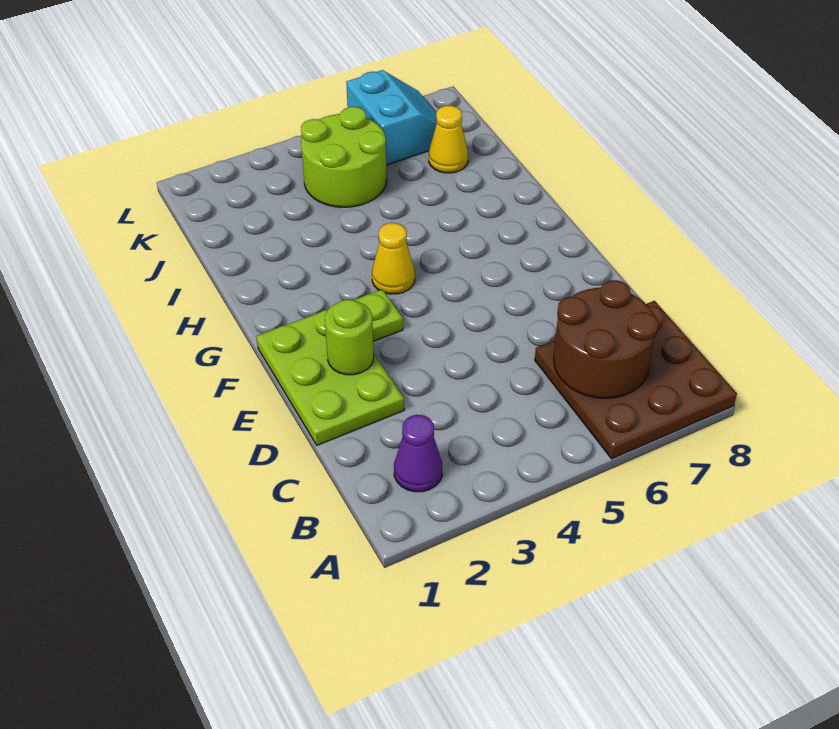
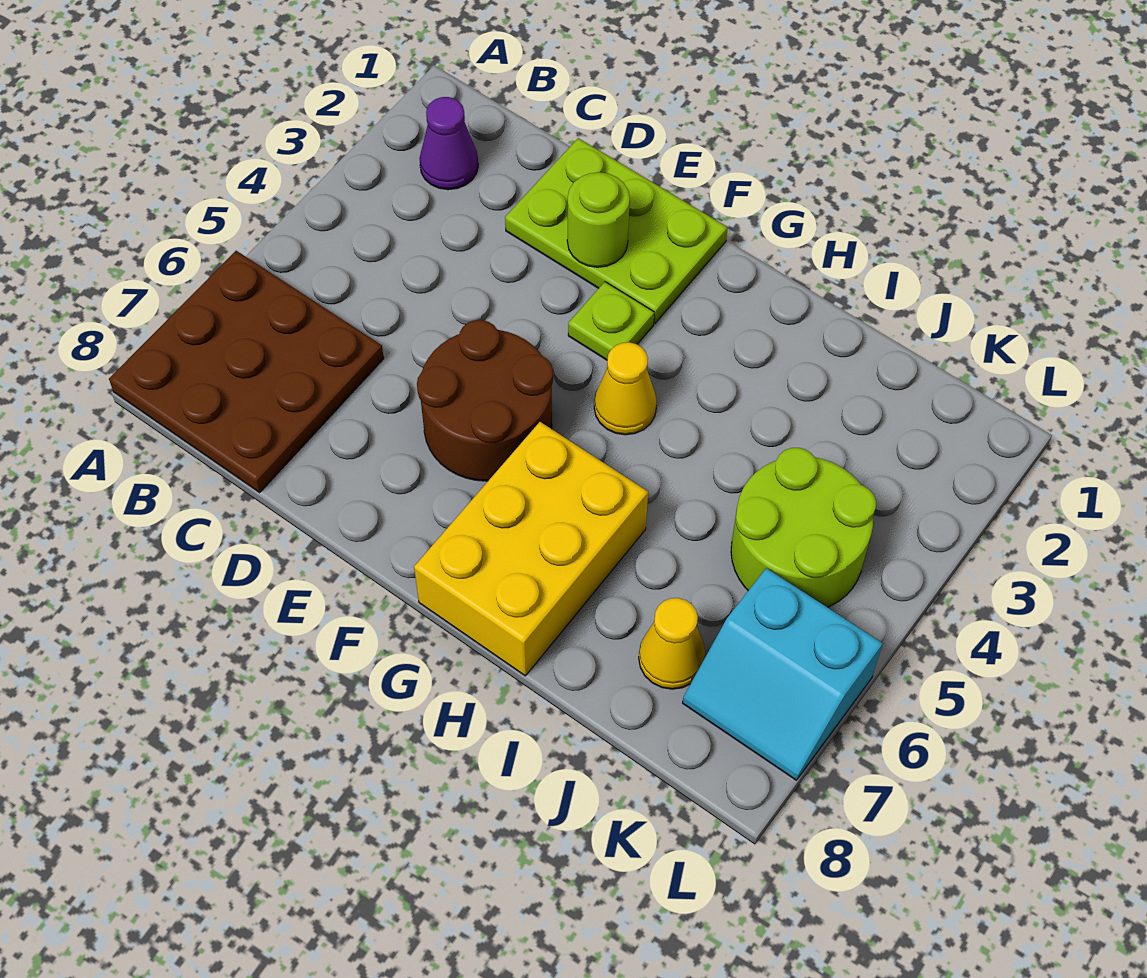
brown 2x2 round brick [554,280,659,398] -> brown 2x2 round brick moved to [417,320,553,481]
none -> yellow 2x3 brick [414,422,648,676]

